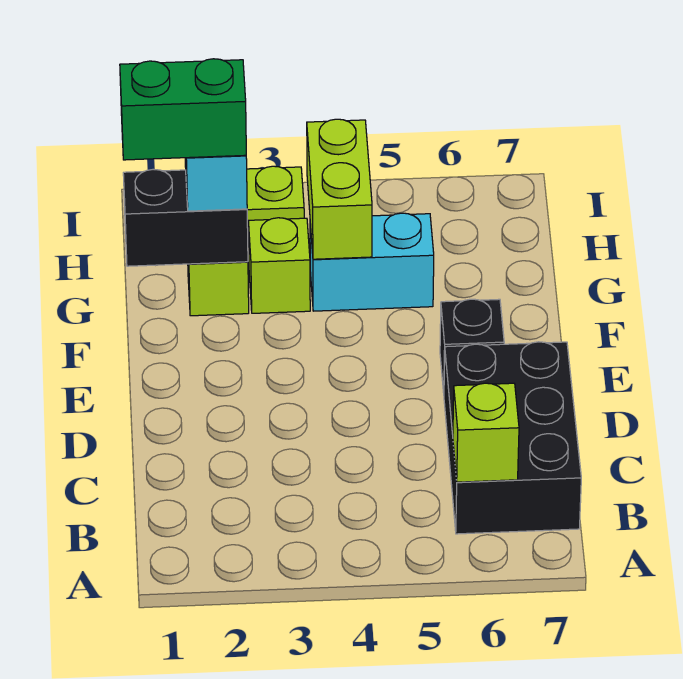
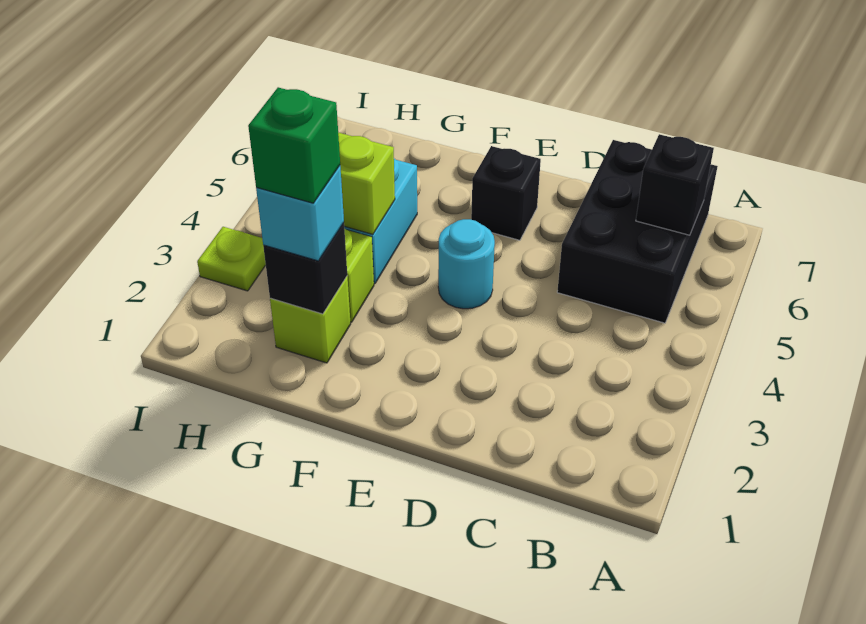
black 2x3 brick [444,342,581,534] -> black 2x3 brick turned to [557,140,718,323]
lime 1x1 brick [453,383,519,482] -> black 1x1 brick [636,134,714,235]
none -> cyan 1x1 round brick [438,219,495,309]
black 1x2 brick [123,169,248,266] -> black 1x1 brick [263,223,347,314]
green 1x2 brick [120,59,246,160] -> green 1x1 brick [248,87,340,203]

